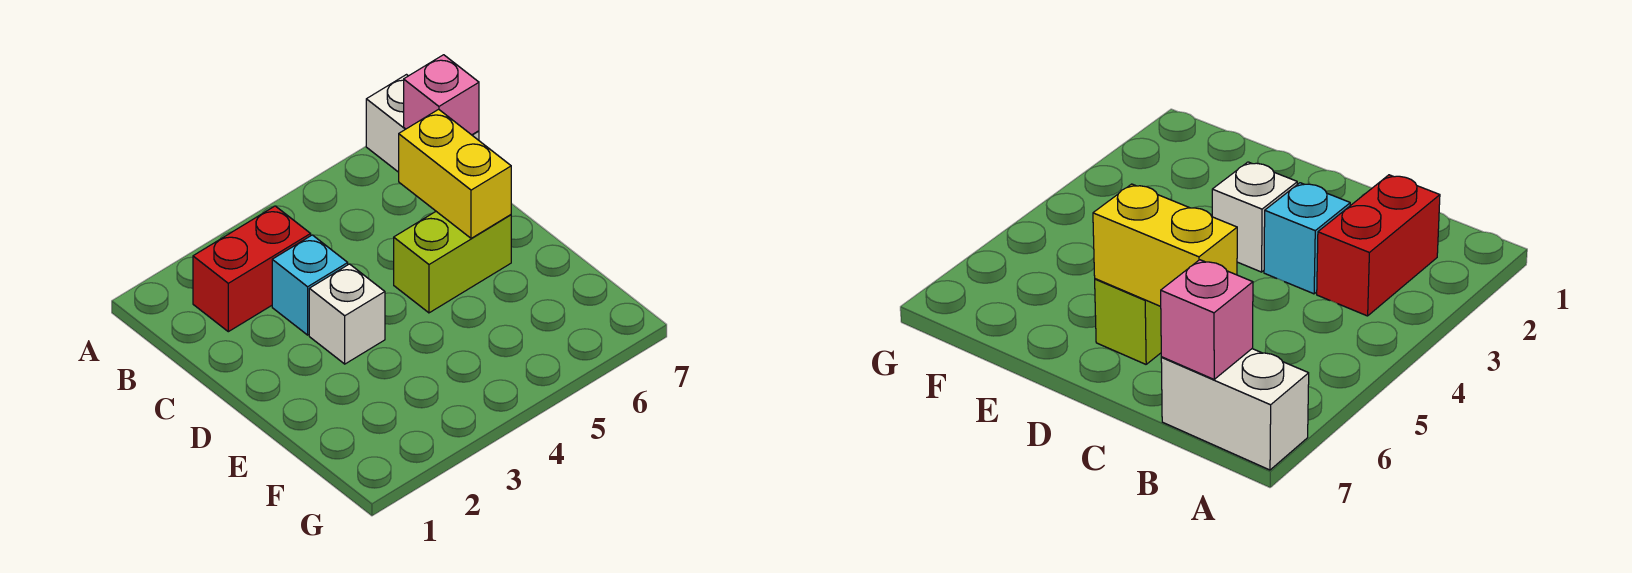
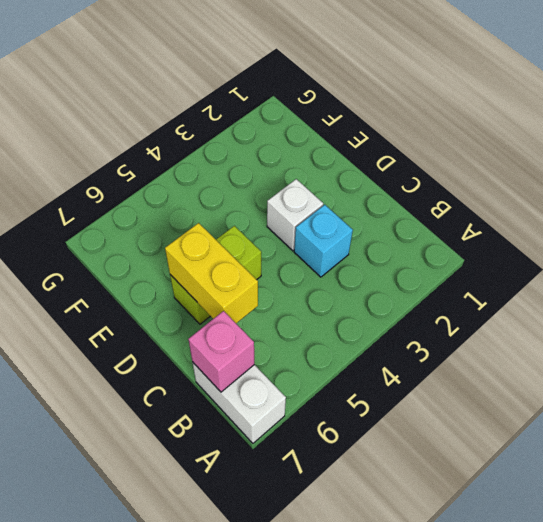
red 1x2 brick [193,206,311,332] -> none

